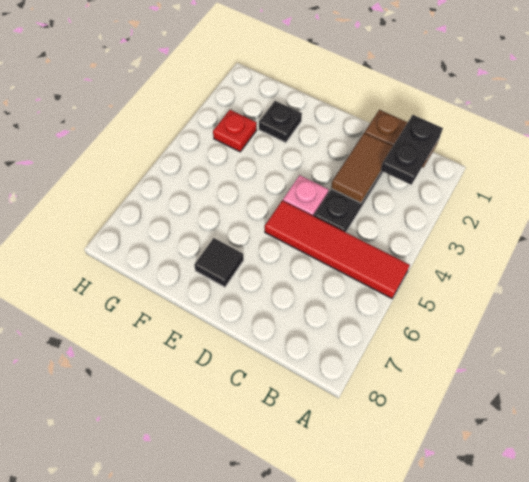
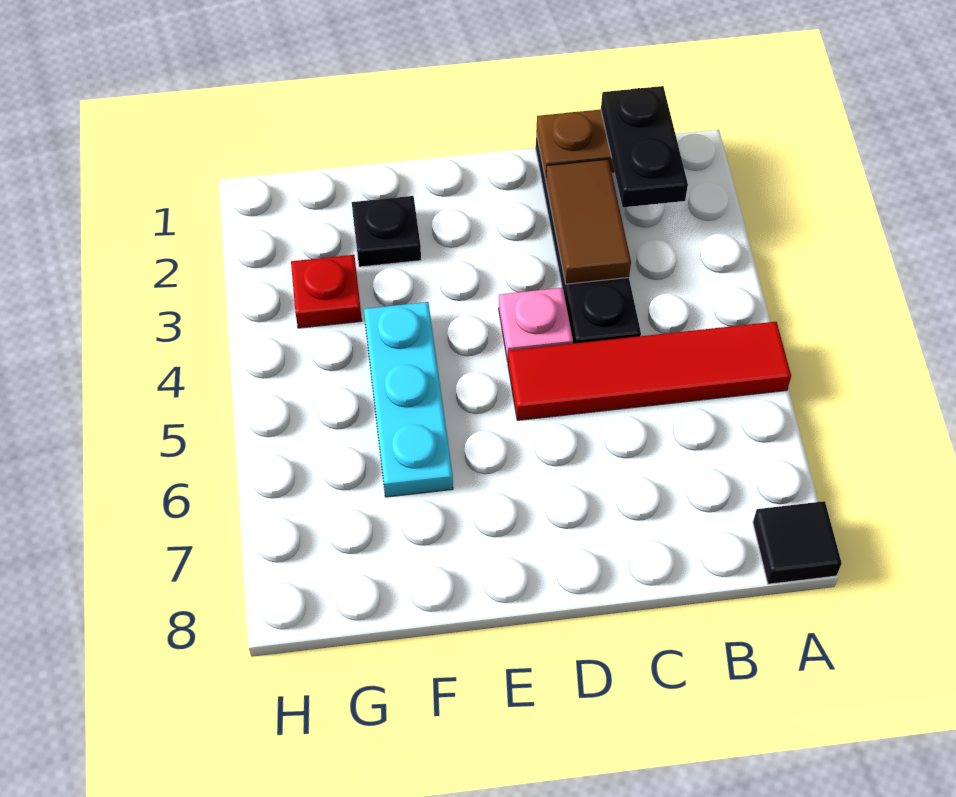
black 1x1 tile [194,238,244,287] -> black 1x1 tile moved to [753,501,842,584]
none -> cyan 1x3 plate [364,302,453,497]

